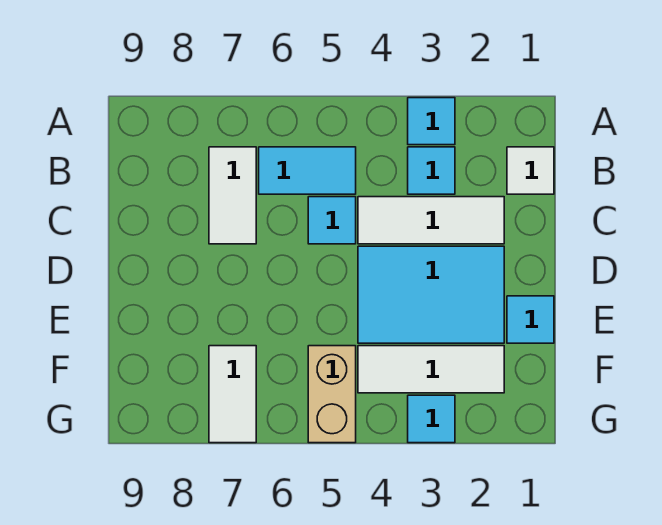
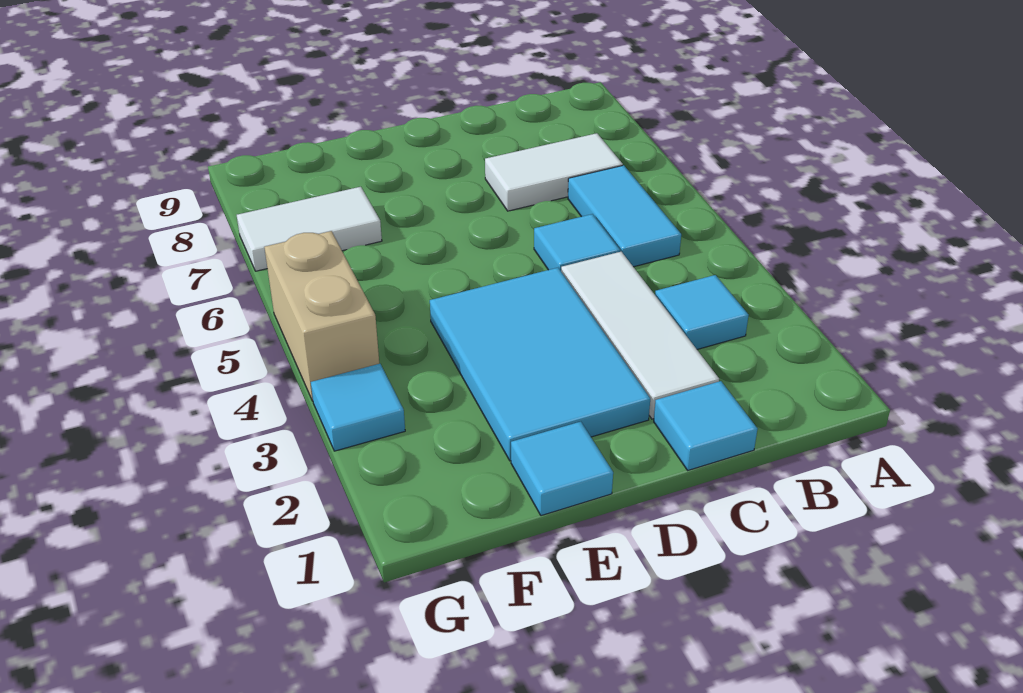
cyan 1x1 tile [408,98,455,145] -> cyan 1x1 tile moved to [654,381,757,470]
white 1x1 tile [507,147,554,194] -> none
white 1x3 tile [358,346,504,393] -> none
tan 1x2 brick [308,346,356,443] -> tan 1x2 brick turned to [264,231,379,401]

